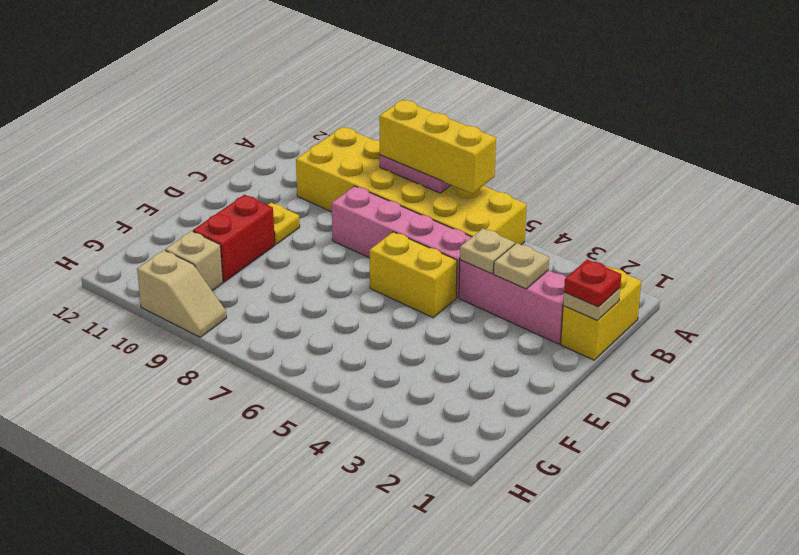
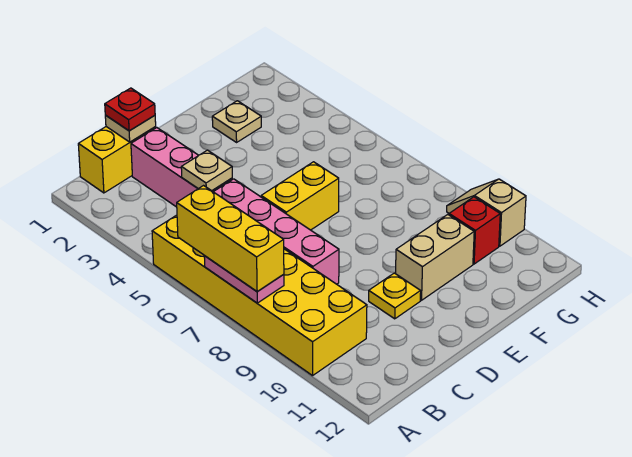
tan 1x1 plate [494,243,549,289] -> tan 1x1 plate moved to [212,101,261,142]
yellow 1x2 brick [370,232,457,318] -> yellow 1x2 brick turned to [261,162,339,230]
red 1x2 brick [193,195,275,282] -> tan 1x2 brick [396,215,474,300]
tan 1x1 brick [165,231,223,291] -> red 1x1 brick [449,197,500,264]

